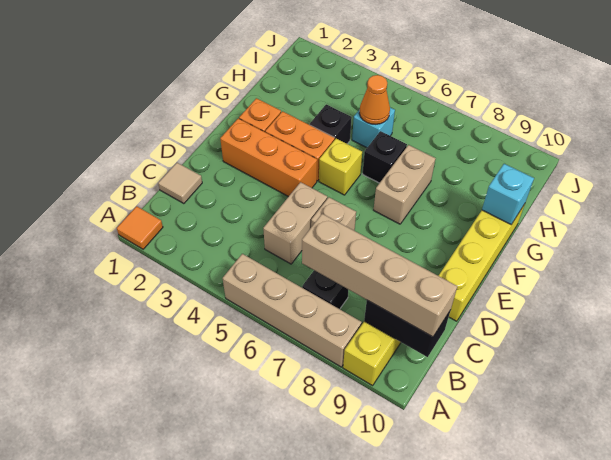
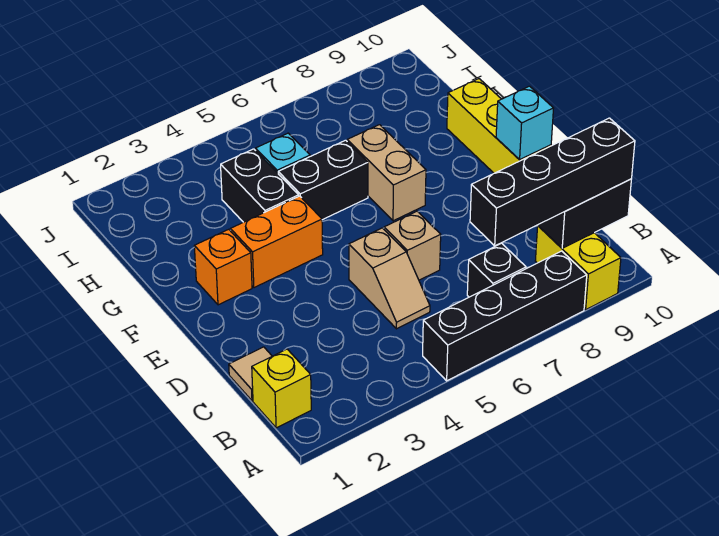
orange 1x1 tile [117,206,163,249] -> none
tan 1x4 brick [223,254,362,367] -> black 1x4 brick [423,251,587,381]
tan 1x4 brick [302,214,457,337] -> black 1x4 brick [470,118,635,246]
tan 1x2 brick [263,182,327,264] -> tan 1x2 slope [349,228,430,329]
orange 1x3 brick [220,118,317,197] -> none
yellow 1x1 brick [319,138,362,195] -> yellow 1x1 brick moved to [252,349,311,428]
black 1x1 brick [310,104,352,144] -> black 1x2 brick [221,149,299,222]
black 1x1 brick [363,131,407,183] -> black 1x2 brick [278,140,368,220]
cyan 1x1 brick [482,164,534,224] -> cyan 1x1 brick moved to [496,86,554,160]
orange 1x1 cone [359,75,390,124] -> none

